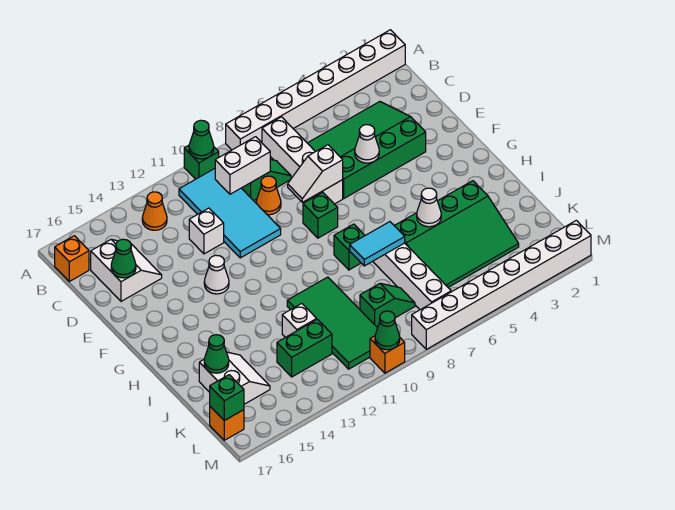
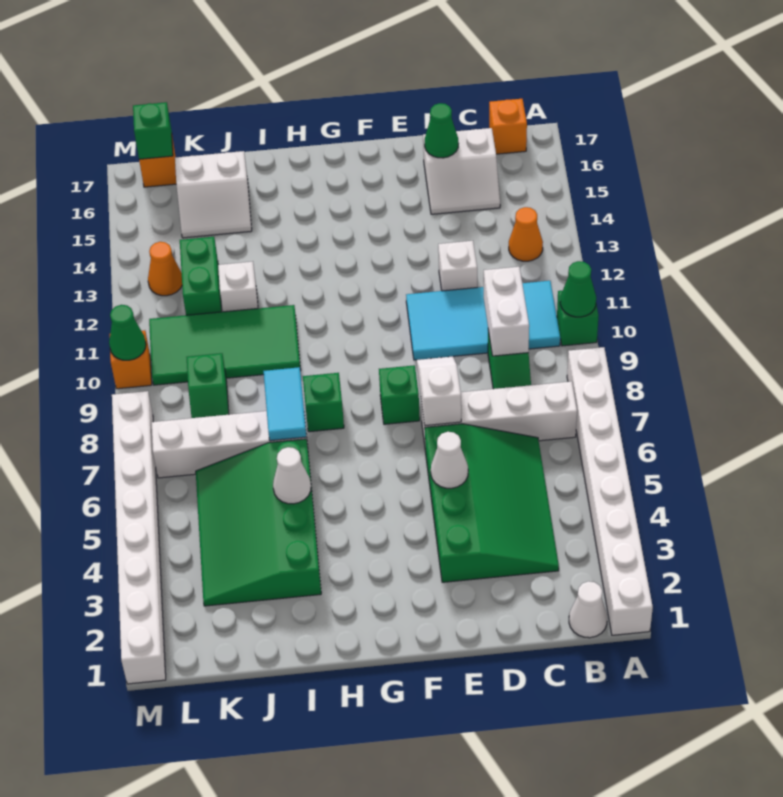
orange 1x1 cone [256,176,281,215] -> orange 1x1 cone moved to [148,242,182,296]
white 1x1 cone [204,255,229,294] -> white 1x1 cone moved to [569,581,607,638]
green 1x1 cone [204,335,229,373] -> none

